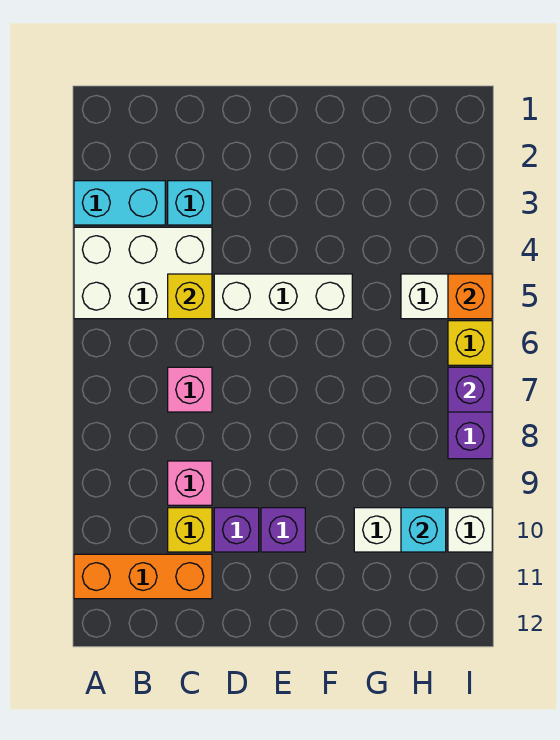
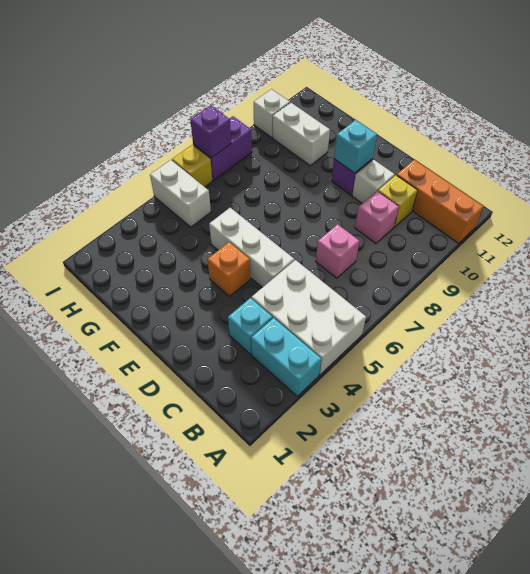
yellow 1x1 brick [168,274,212,319] -> none
purple 1x1 brick [214,508,259,552] -> white 1x1 brick [352,160,395,203]
cyan 1x1 brick [401,508,446,552] -> cyan 1x1 brick moved to [334,120,377,173]
orange 1x1 brick [448,274,492,319] -> orange 1x1 brick moved to [207,242,250,296]

